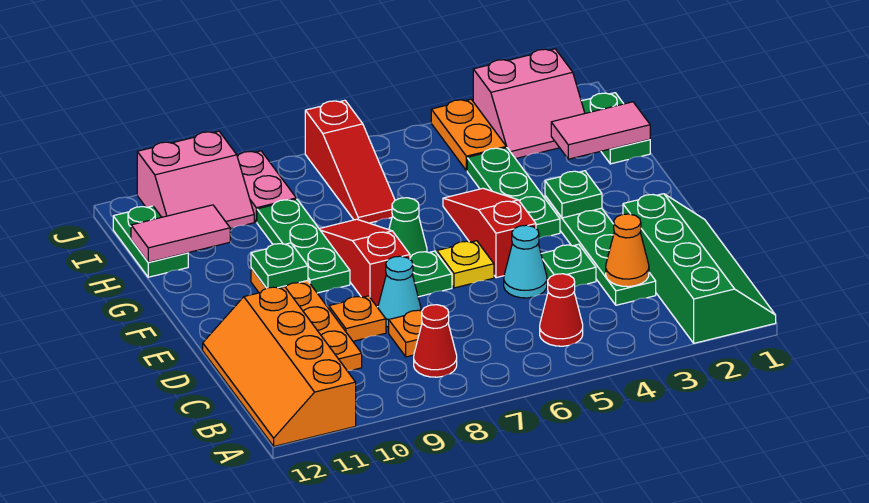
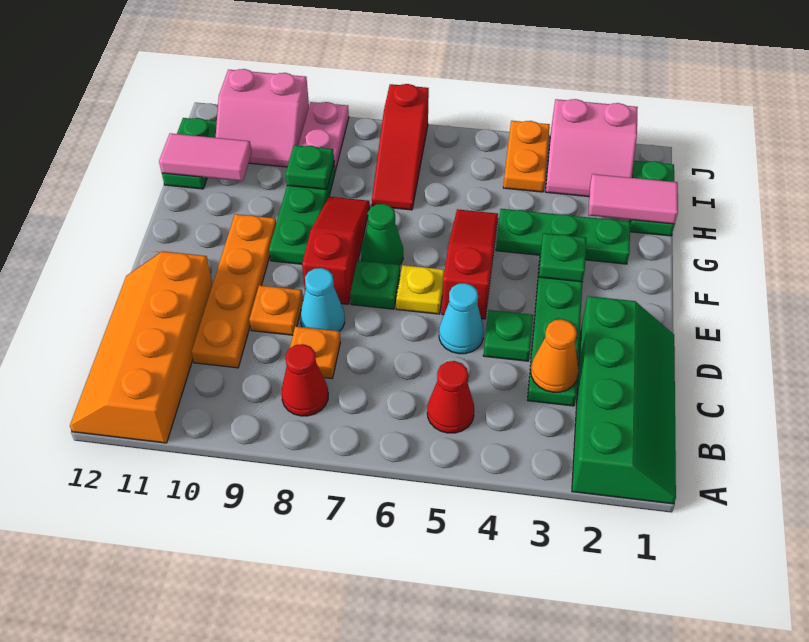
green 1x3 plate [467,148,560,238] -> green 1x3 plate turned to [496,209,630,264]
green 1x1 plate [251,243,308,288] -> green 1x1 plate moved to [286,145,334,189]

